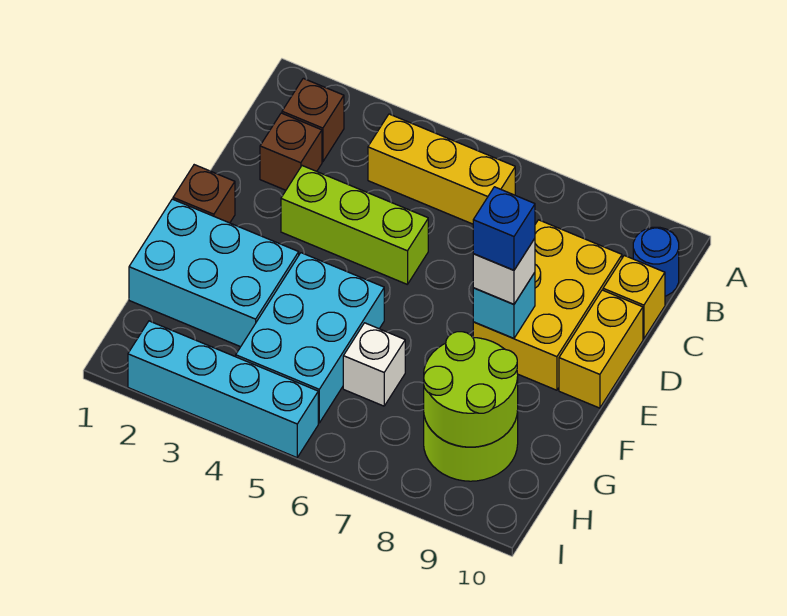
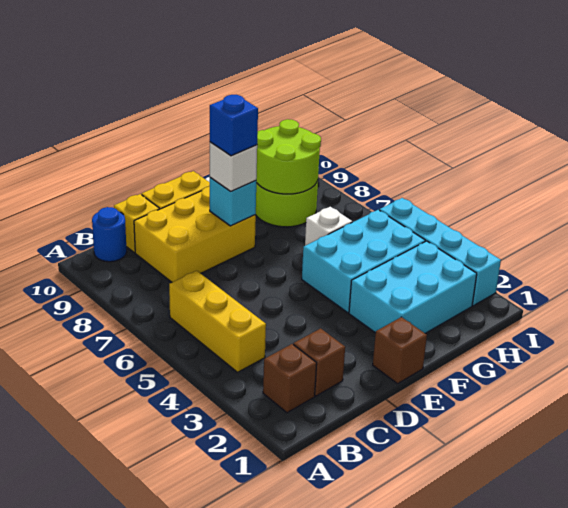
lime 1x3 brick [281,166,428,284] -> none
cyan 2x3 brick [129,199,299,347] -> cyan 2x3 brick turned to [349,241,477,334]

